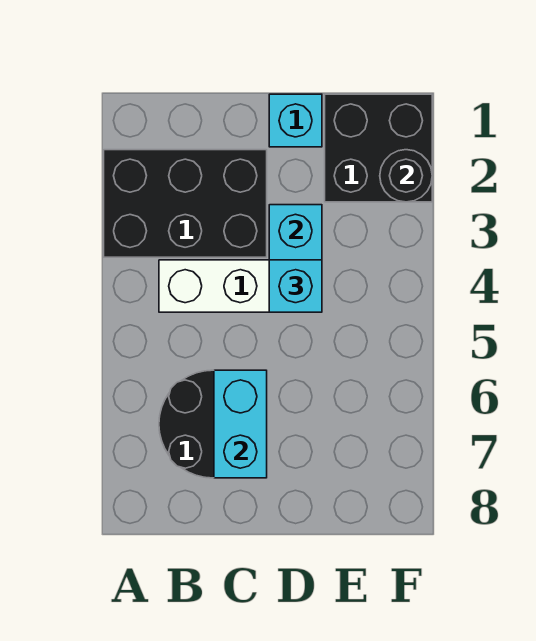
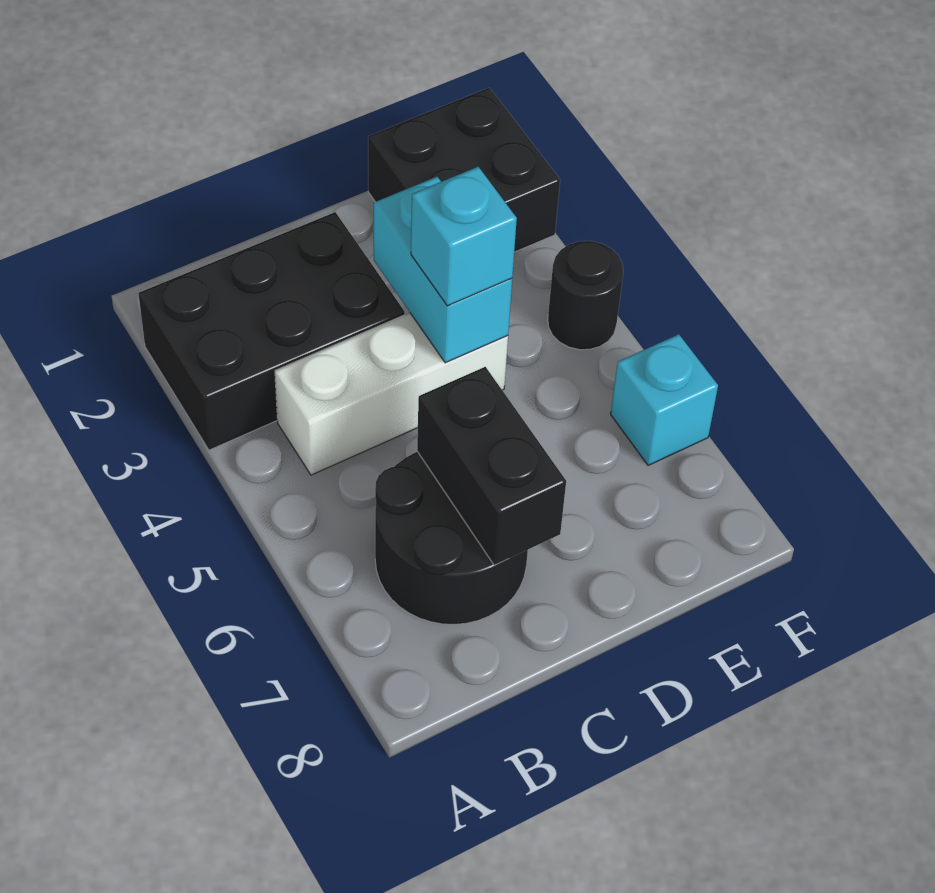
cyan 1x2 brick [214,370,267,478] -> black 1x2 brick [417,367,566,565]
cyan 1x1 brick [269,94,322,147] -> cyan 1x1 brick moved to [611,334,718,466]
black 1x1 round brick [380,150,432,202] -> black 1x1 round brick moved to [548,241,623,350]

